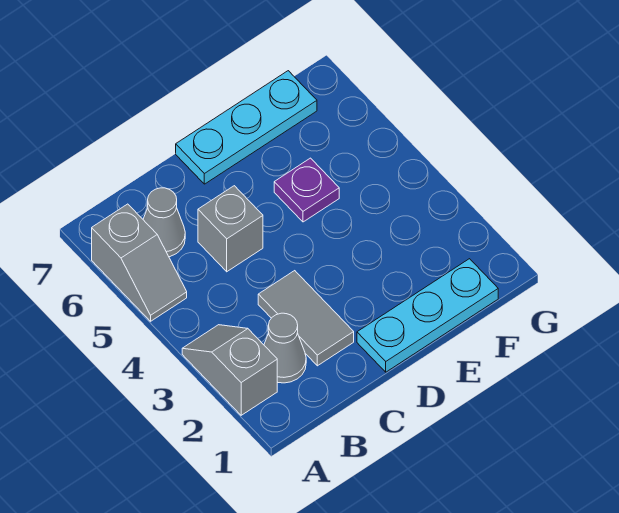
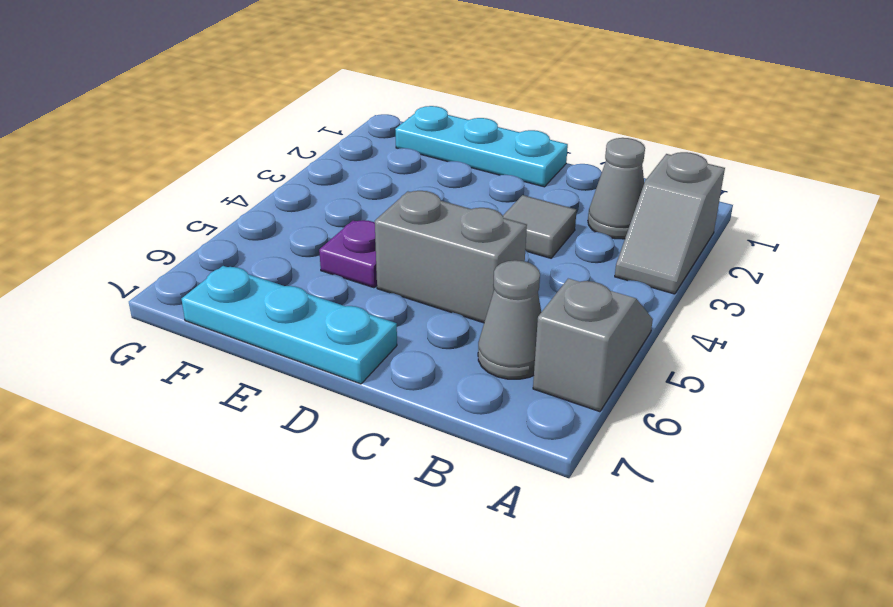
grey 1x2 tile [258,271,354,366] -> grey 1x1 tile [503,195,577,258]
grey 1x1 brick [198,186,263,272] -> grey 1x2 brick [375,191,527,323]

